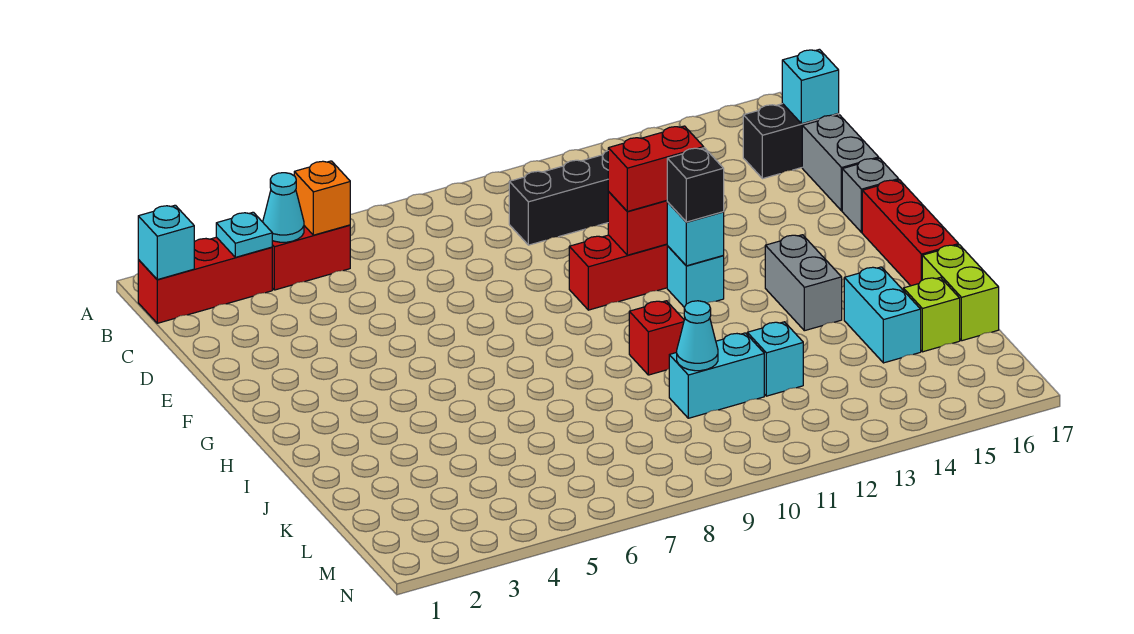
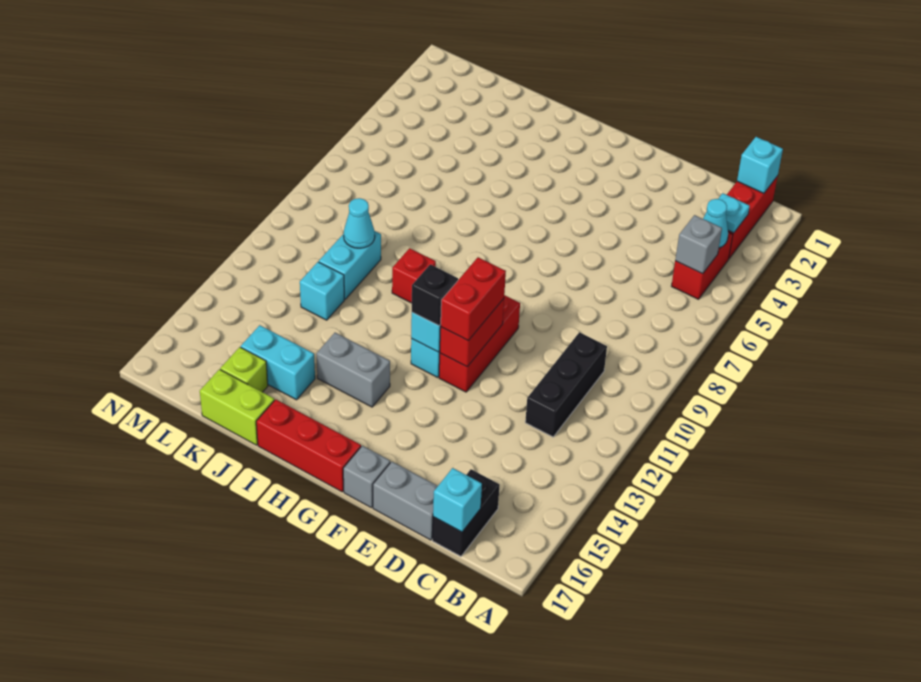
orange 1x1 brick [294,161,350,235] -> grey 1x1 brick [675,215,722,274]

